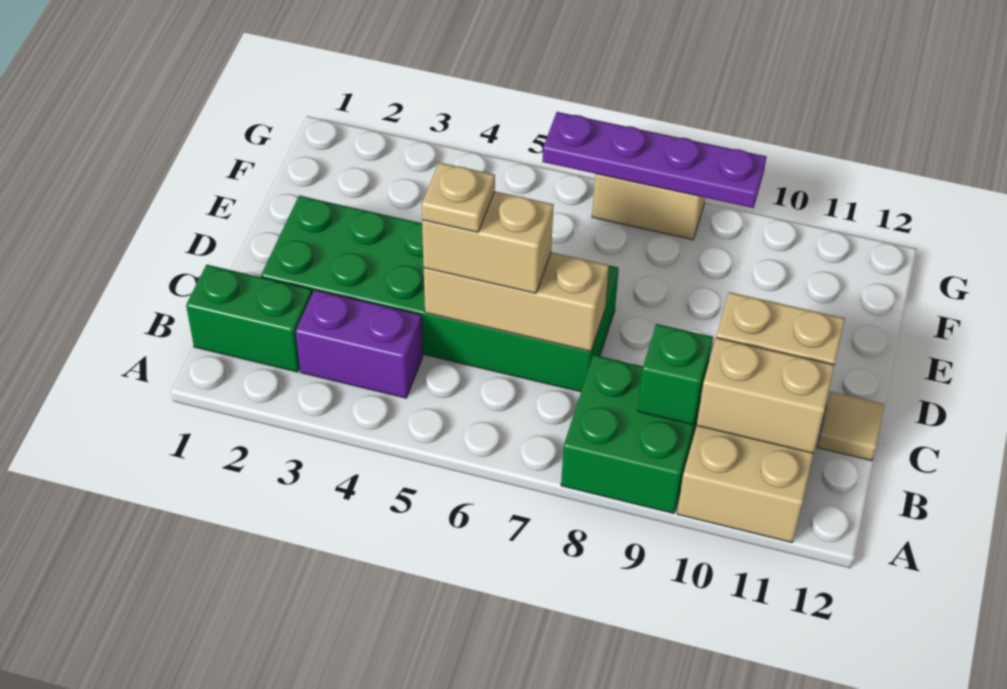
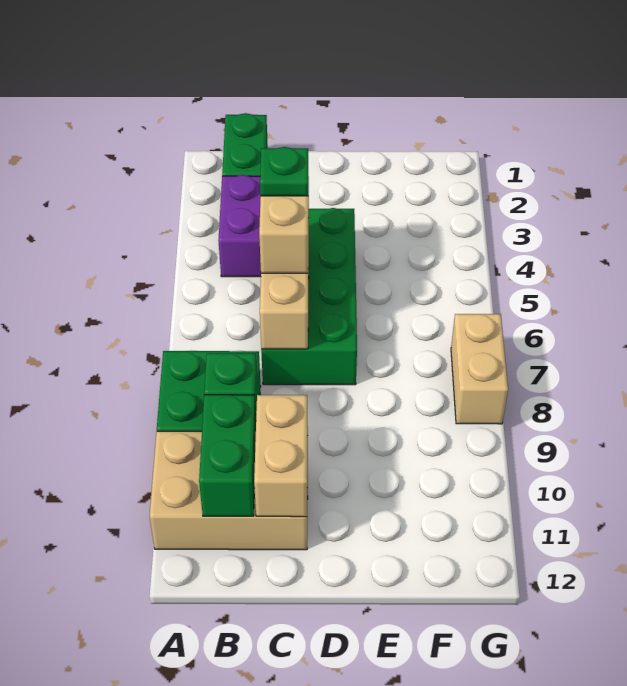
tan 1x2 brick [697,338,834,453] -> green 1x2 brick [199,395,256,516]
green 2x6 brick [261,196,619,392] -> green 2x4 brick [261,208,357,385]
tan 1x1 plate [422,162,495,232] -> green 1x1 plate [260,147,308,196]
tan 1x1 tile [817,391,885,461] -> none
purple 1x4 plate [542,112,766,208] -> none

